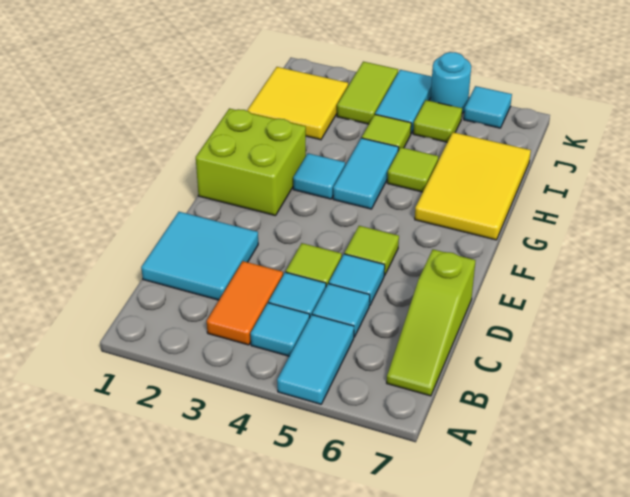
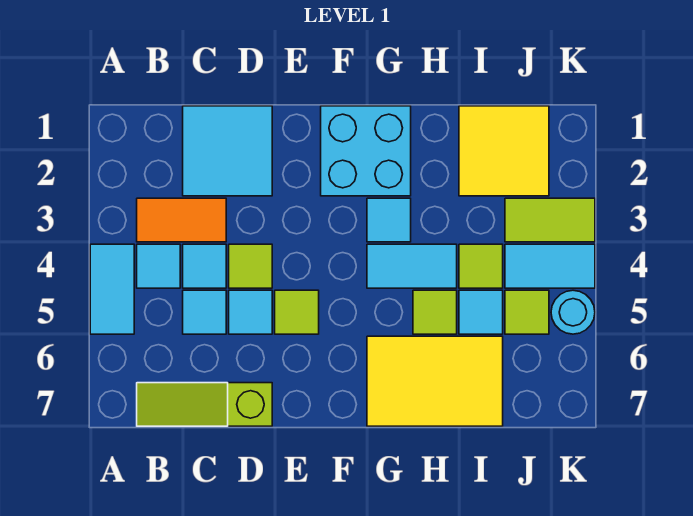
cyan 1x2 tile [277,315,354,404] -> cyan 1x2 tile turned to [90,244,134,334]
lime 2x2 brick [196,108,306,216] -> cyan 2x2 brick [321,106,411,196]
cyan 1x1 tile [464,86,512,128] -> cyan 1x1 tile moved to [459,290,503,334]

